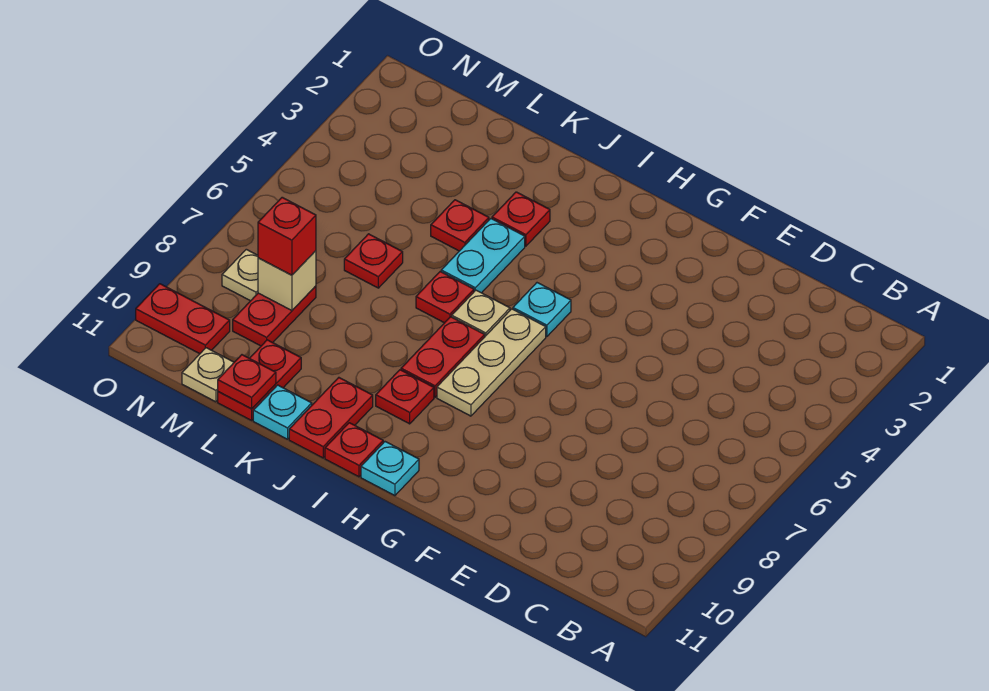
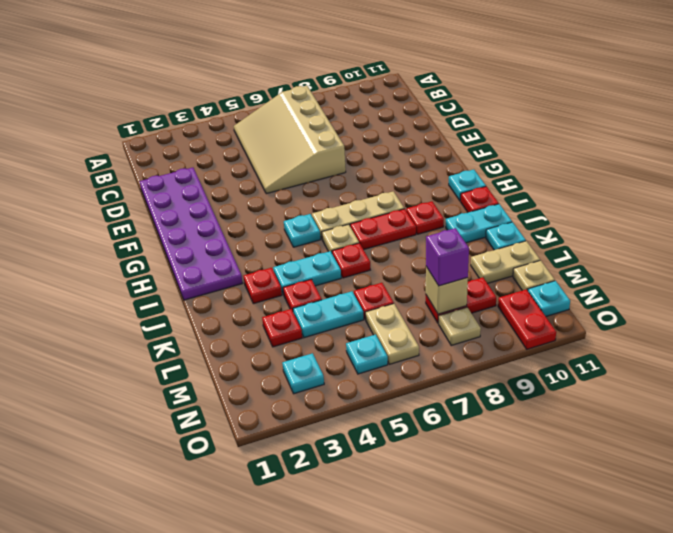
none -> tan 3x4 slope [234,86,346,194]
none -> purple 2x6 plate [140,168,243,300]
red 1x2 plate [289,378,373,458] -> cyan 1x2 plate [446,204,512,243]
none -> cyan 1x2 plate [293,291,364,338]
red 1x2 plate [218,340,301,420] -> tan 1x2 plate [471,241,540,283]
red 1x1 plate [218,355,276,409] -> red 1x1 plate moved to [262,309,302,347]
none -> tan 1x2 plate [365,304,419,364]
red 1x1 brick [258,197,316,275] -> purple 1x1 brick [426,228,469,286]
none -> cyan 1x1 plate [282,353,324,394]
none -> cyan 1x1 plate [346,334,388,374]
none -> cyan 1x1 plate [528,281,570,316]

